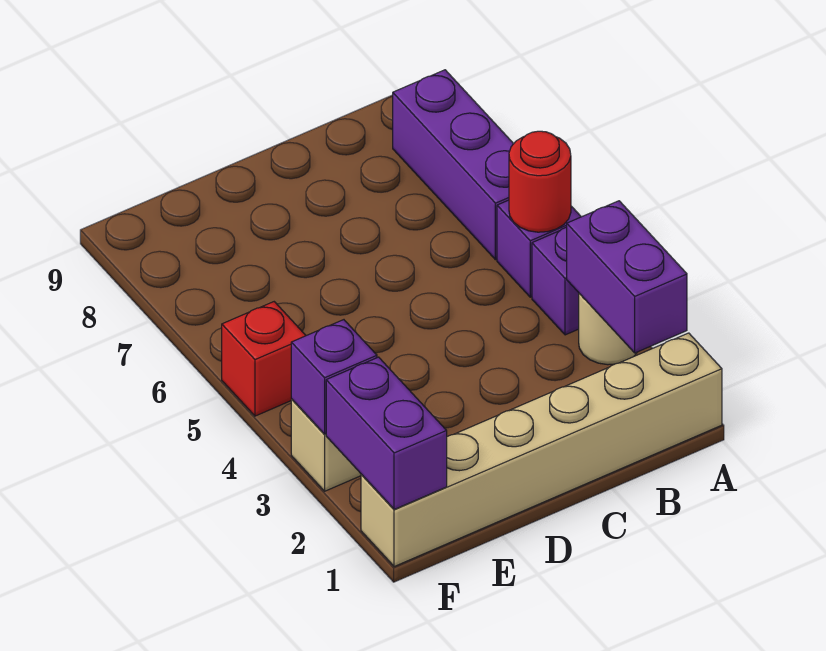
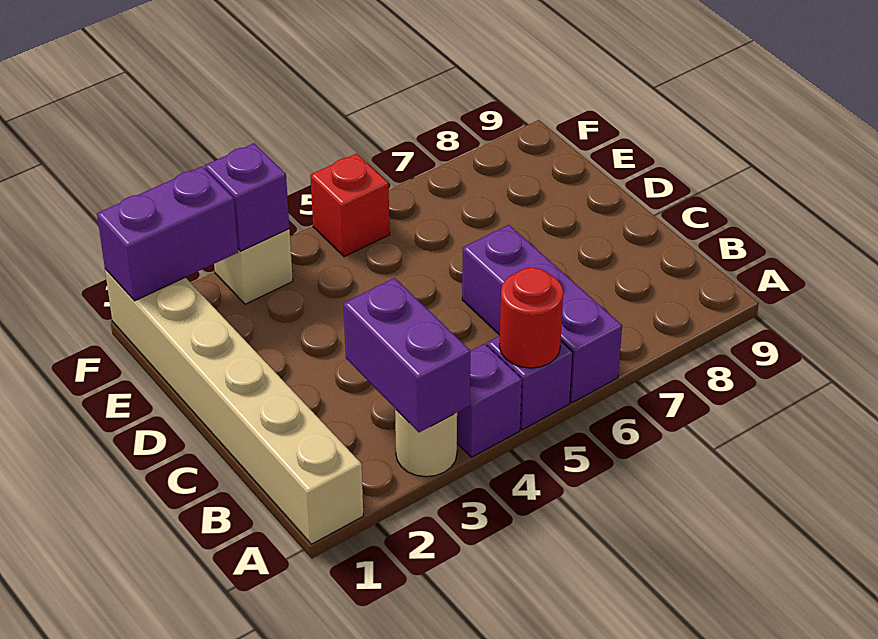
purple 1x2 brick [567,201,687,353] -> purple 1x2 brick turned to [344,278,471,432]
purple 1x3 brick [393,70,513,260] -> purple 1x3 brick turned to [462,225,622,403]

